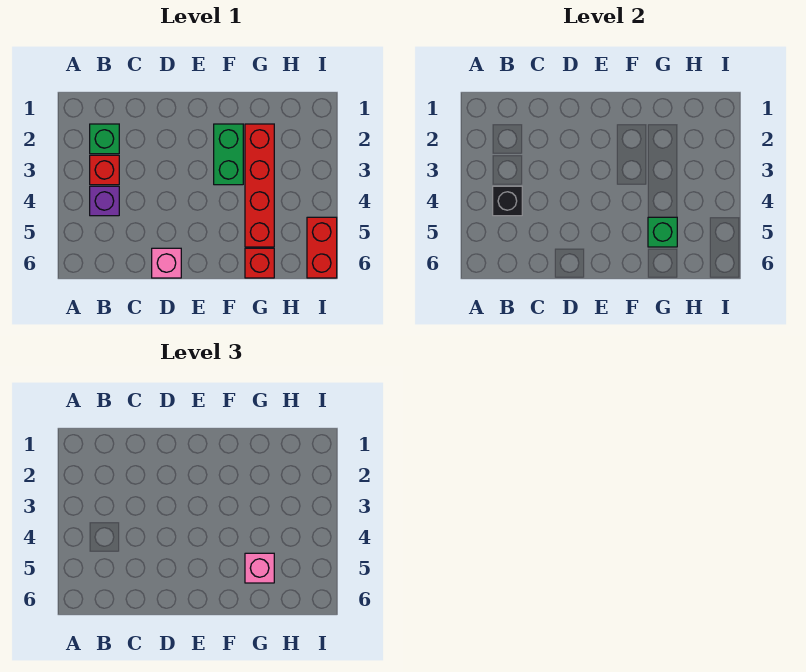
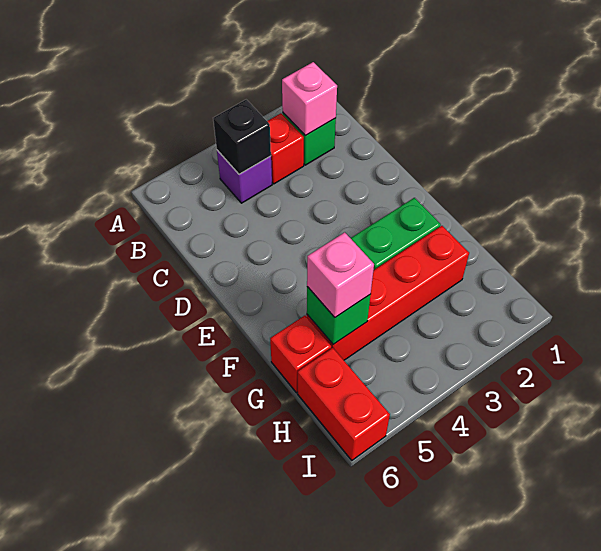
pink 1x1 brick [152,248,181,278] -> pink 1x1 brick moved to [282,62,337,136]
red 1x2 brick [307,217,337,278] -> red 1x2 brick turned to [298,348,390,460]

